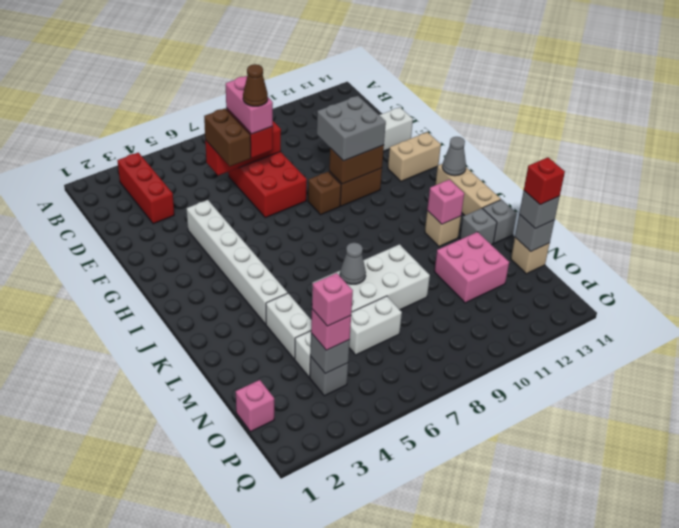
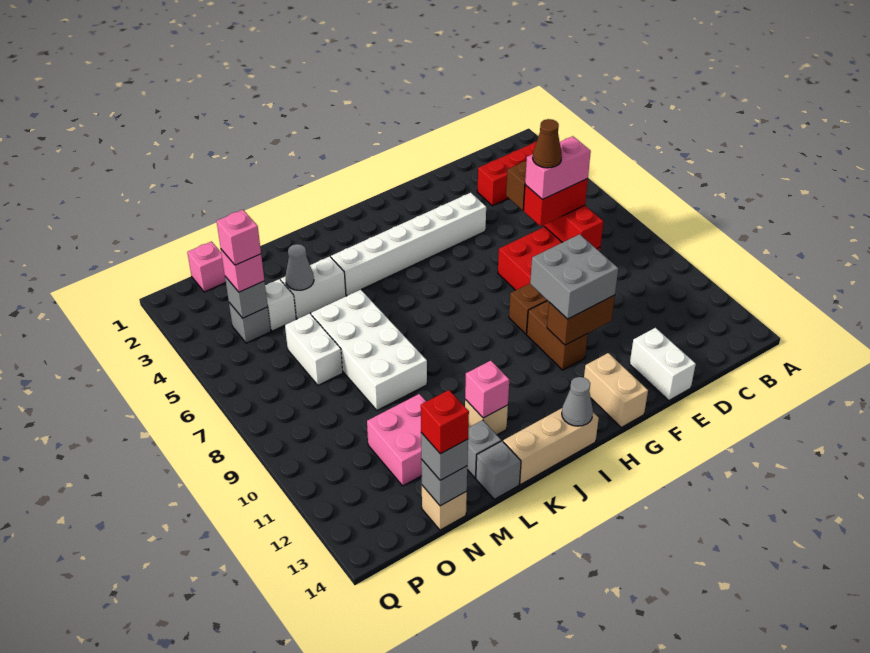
brown 1x2 brick [329,145,384,184] -> brown 1x2 brick turned to [547,295,615,345]
grey 1x1 cone [340,243,366,284] -> grey 1x1 cone moved to [286,244,314,290]

